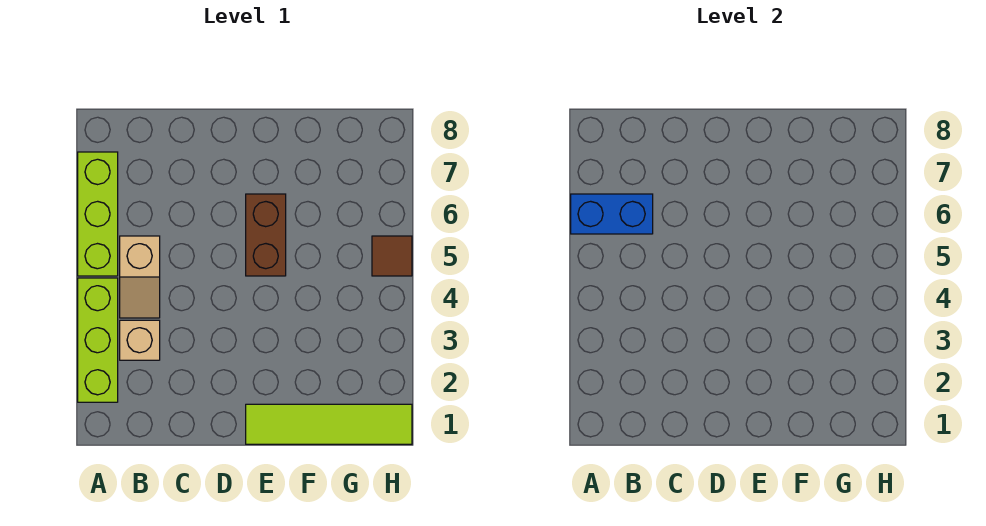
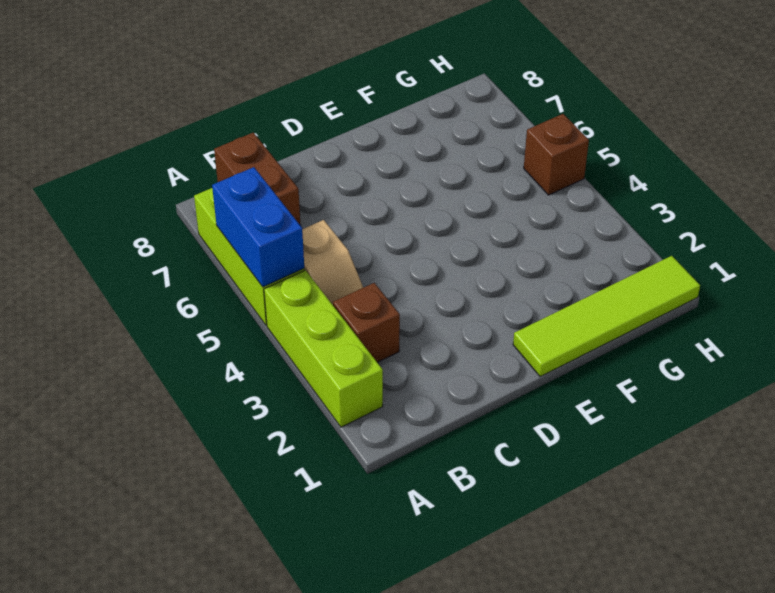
blue 1x2 brick [571,194,653,234] -> blue 1x2 brick turned to [212,167,304,287]
tan 1x1 brick [120,320,160,360] -> brown 1x1 brick [333,283,400,362]
brown 1x2 brick [246,194,286,276] -> brown 1x2 brick moved to [214,133,301,226]
brown 1x1 tile [372,236,412,276] -> brown 1x1 brick [524,114,589,195]

